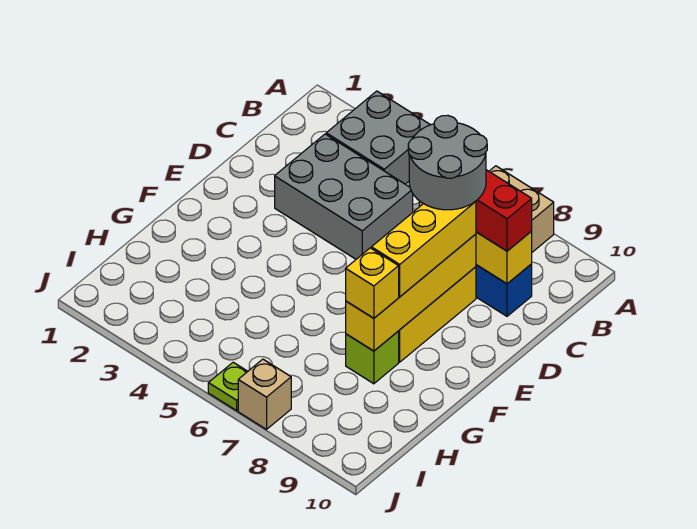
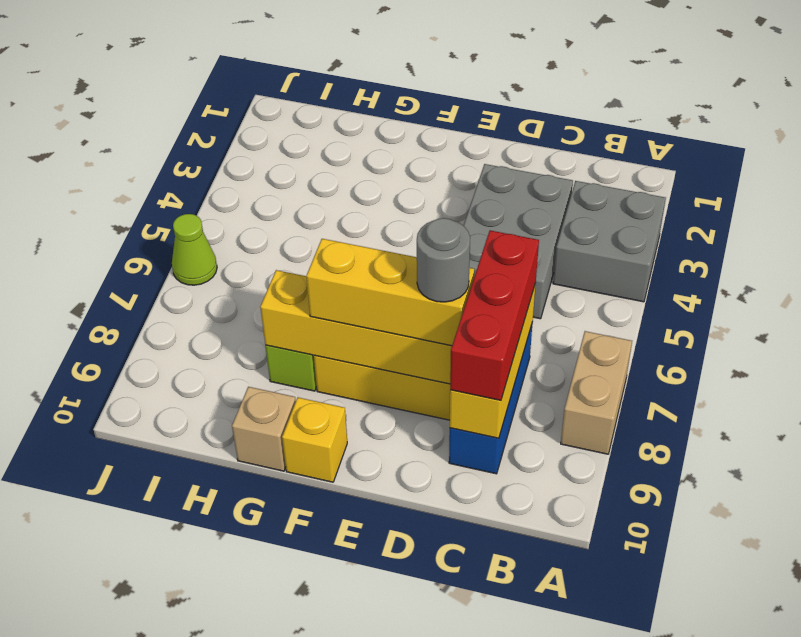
grey 2x2 round brick [408,115,487,210] -> grey 1x1 round brick [417,218,470,302]
yellow 1x1 brick [346,248,399,318] -> yellow 1x1 brick moved to [282,398,347,482]
lime 1x1 plate [208,362,248,411] -> lime 1x1 cone [172,214,217,285]
tan 1x1 brick [238,359,291,429] -> tan 1x1 brick moved to [232,387,296,471]

